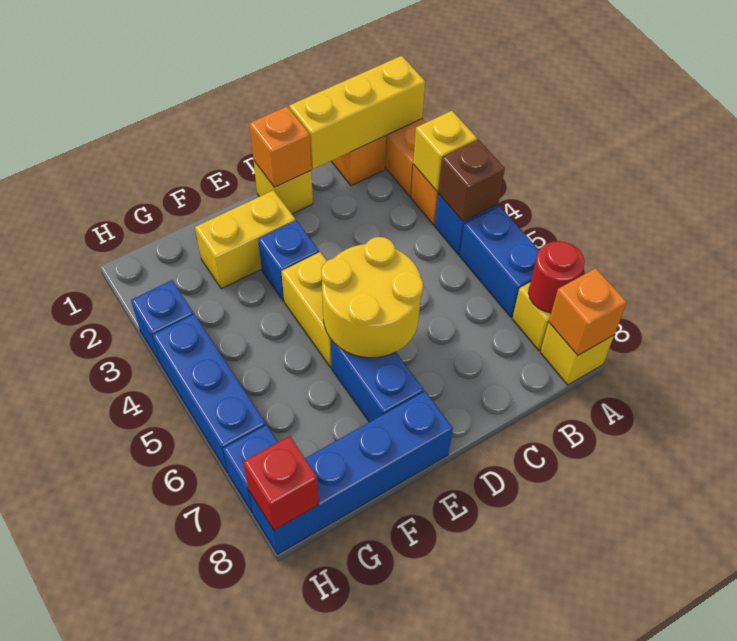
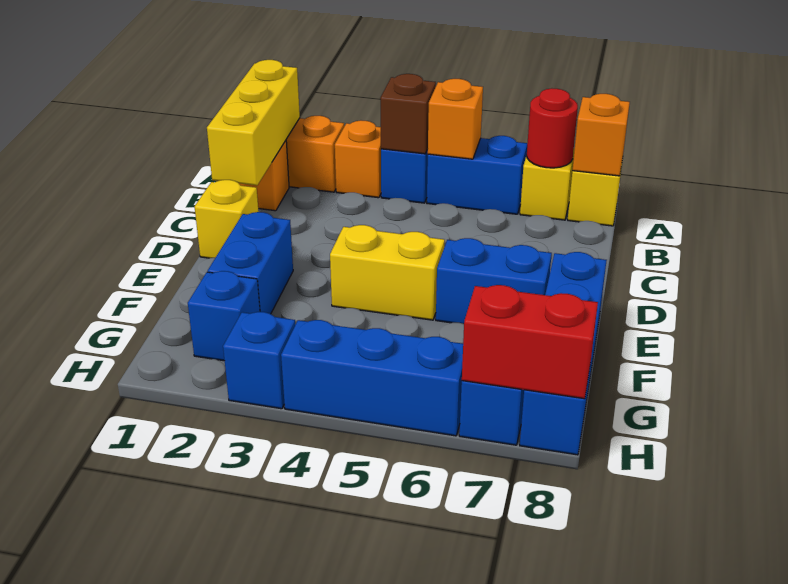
yellow 1x1 brick [413,111,477,192] -> none
orange 1x1 brick [249,106,311,187] -> orange 1x1 brick moved to [427,79,483,159]
yellow 2x2 round brick [321,237,423,358] -> none
yellow 1x2 brick [195,190,295,289] -> blue 1x2 brick [208,212,293,314]
blue 1x1 brick [258,221,319,301] -> blue 1x1 brick moved to [188,271,260,361]
red 1x1 brick [243,436,319,530] -> red 1x2 brick [462,285,598,399]

